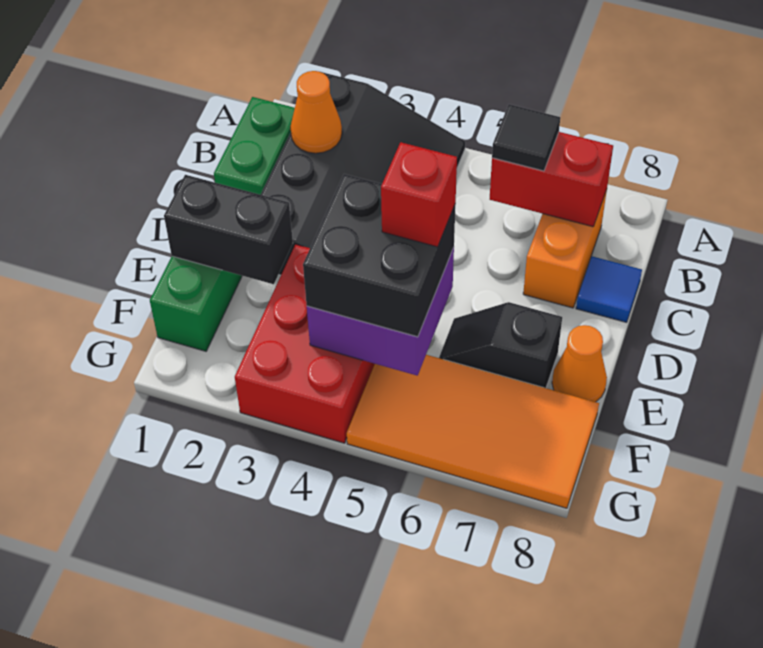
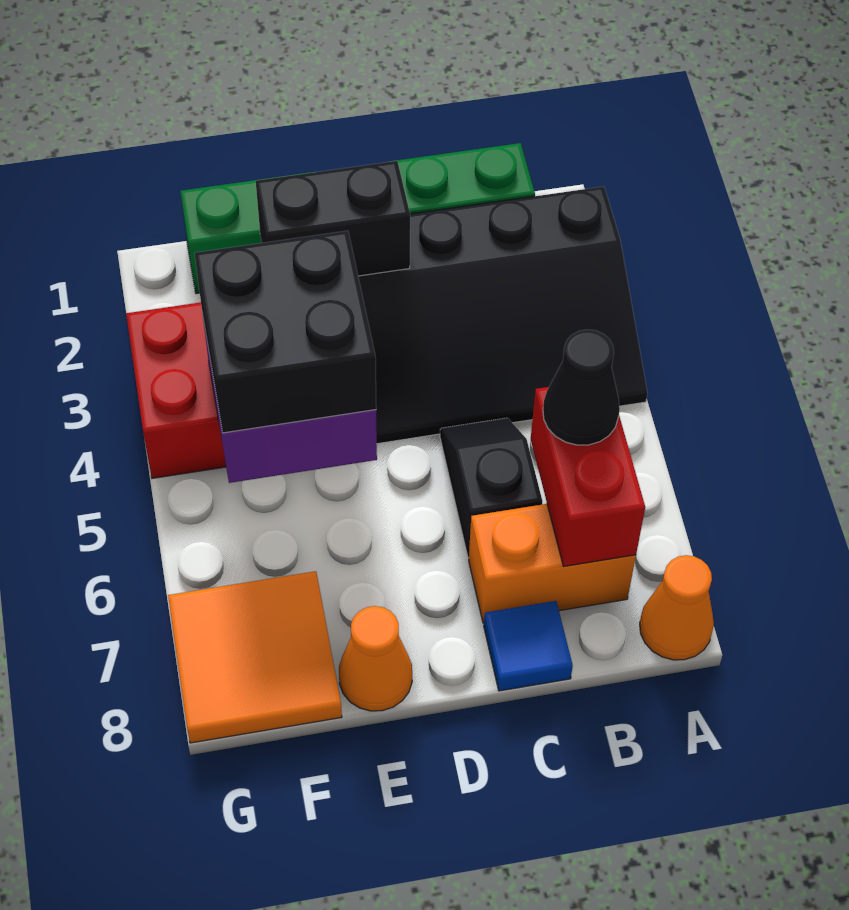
orange 1x1 cone [290,71,342,153] -> orange 1x1 cone moved to [640,555,714,660]
black 1x1 tile [492,104,560,171] -> black 1x1 cone [543,330,620,445]
black 1x2 brick [164,175,293,284] -> black 1x2 brick turned to [256,161,410,276]
red 1x1 brick [381,142,457,247] -> none
black 1x2 slope [439,302,562,388] -> black 1x2 slope moved to [440,418,542,558]
orange 2x4 tile [347,355,599,508] -> orange 2x2 tile [168,571,342,743]

